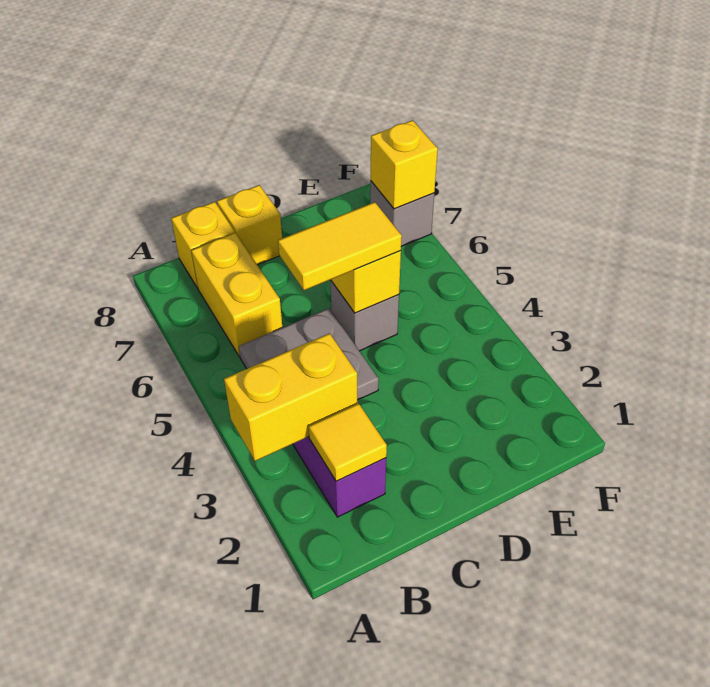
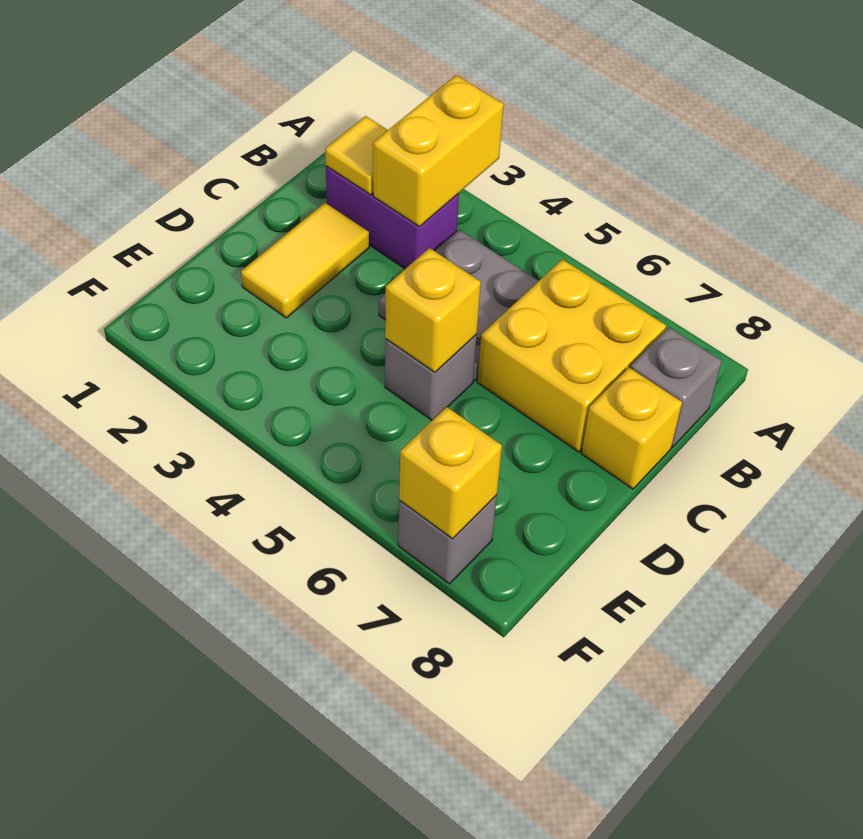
yellow 1x2 brick [191,233,282,357] -> yellow 2x2 brick [477,259,666,452]
yellow 1x1 brick [171,202,235,288] -> grey 1x1 brick [631,327,722,447]
yellow 1x2 tile [278,202,402,290] -> yellow 1x2 tile moved to [241,203,369,318]

